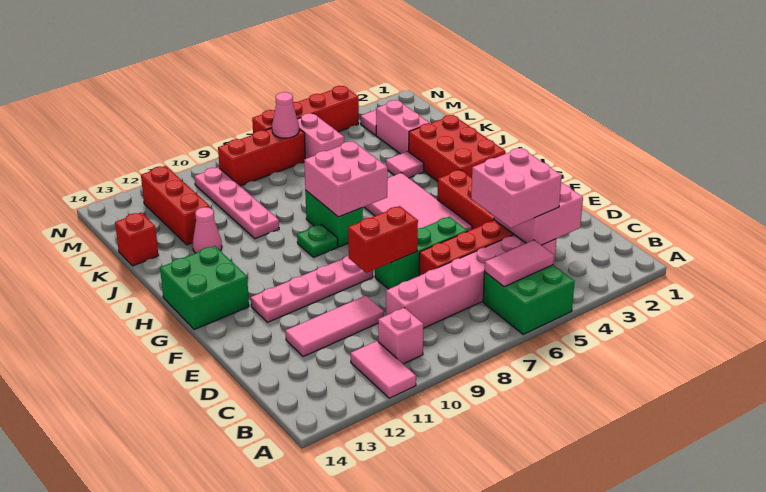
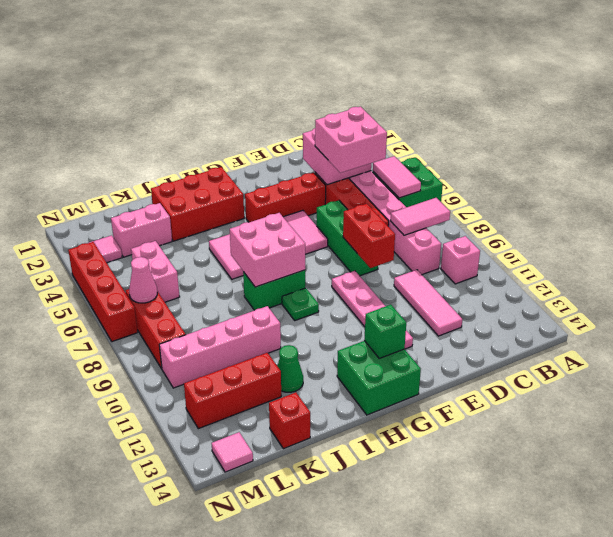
pink 1x2 tile [351,341,416,398] -> pink 1x2 tile moved to [391,198,450,235]
none -> green 1x1 brick [364,305,406,358]
pink 1x1 tile [386,151,424,178] -> pink 1x1 tile moved to [212,432,253,472]
pink 1x4 plate [194,167,279,239] -> pink 1x4 brick [159,306,281,388]
pink 1x1 cone [193,207,222,253] -> green 1x1 cone [278,345,303,392]
pink 1x2 brick [297,113,344,159] -> pink 1x2 brick turned to [131,241,180,302]

